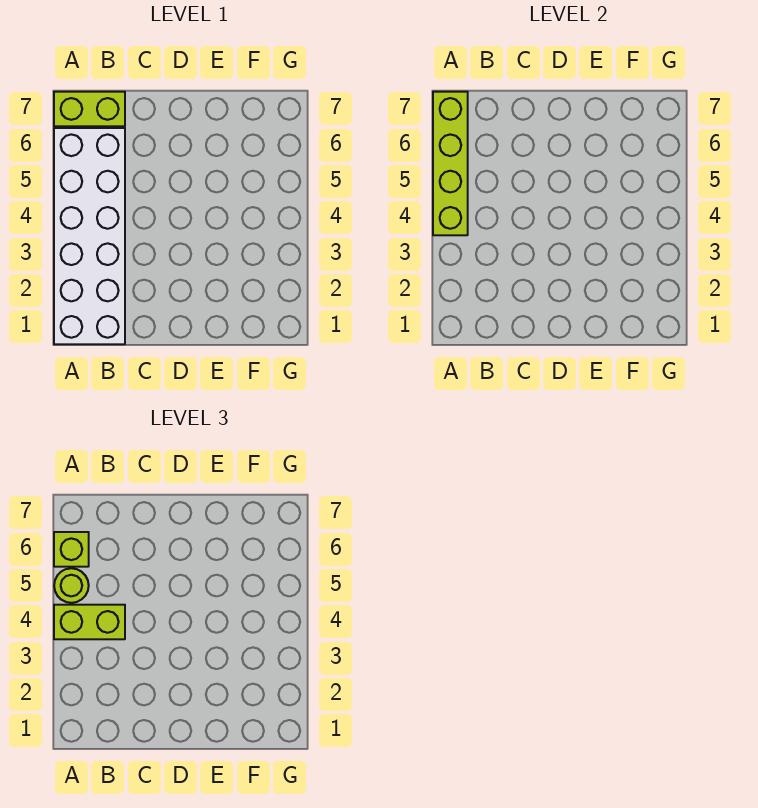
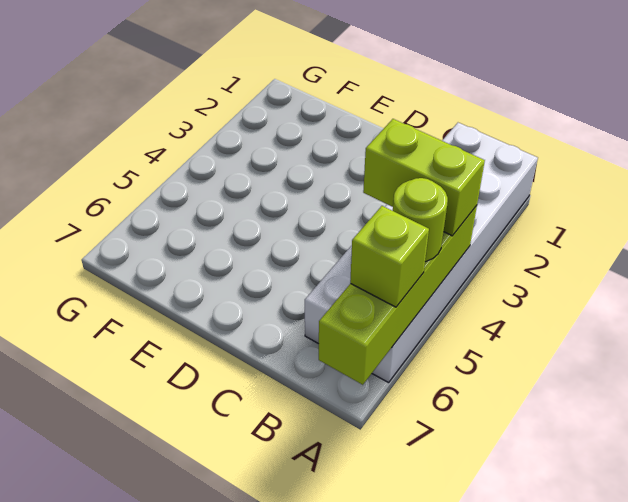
lime 1x2 brick [54,92,125,126] -> none

